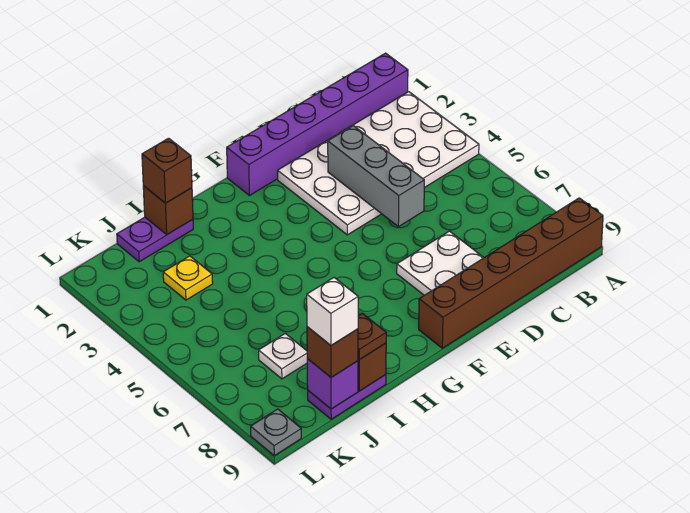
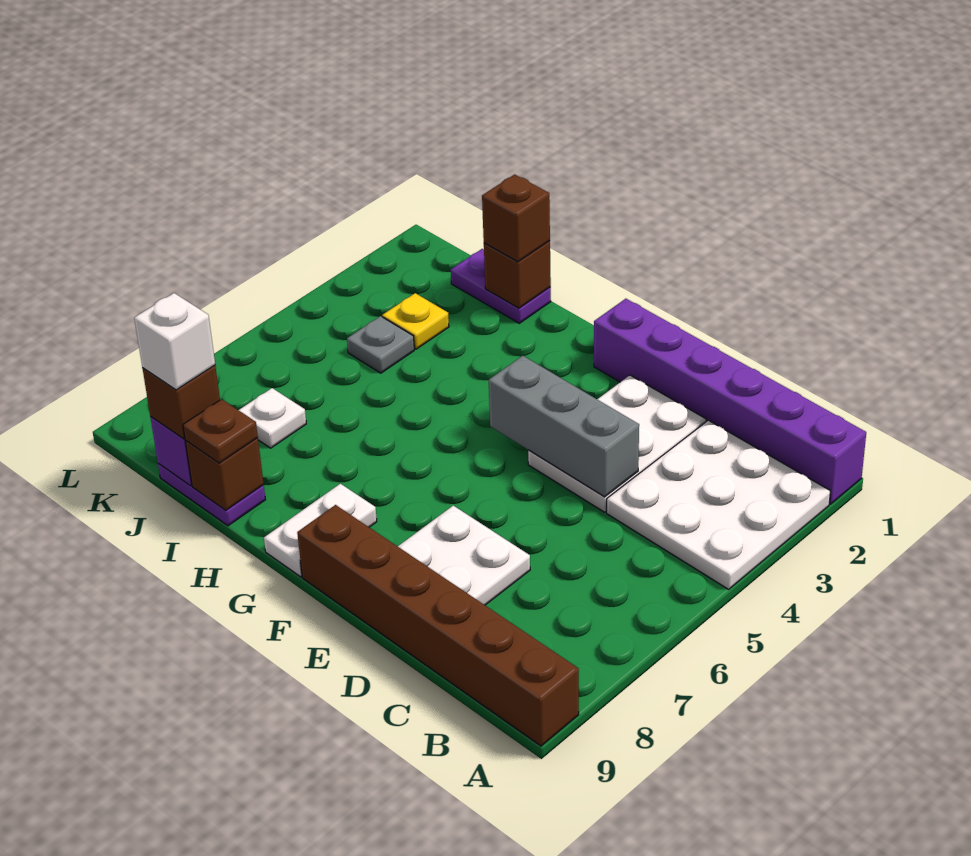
grey 1x3 brick [328,126,424,227] -> grey 1x3 brick turned to [489,356,639,497]
none -> white 1x2 plate [264,484,377,577]
grey 1x1 plate [251,409,301,456] -> grey 1x1 plate moved to [347,316,414,373]

